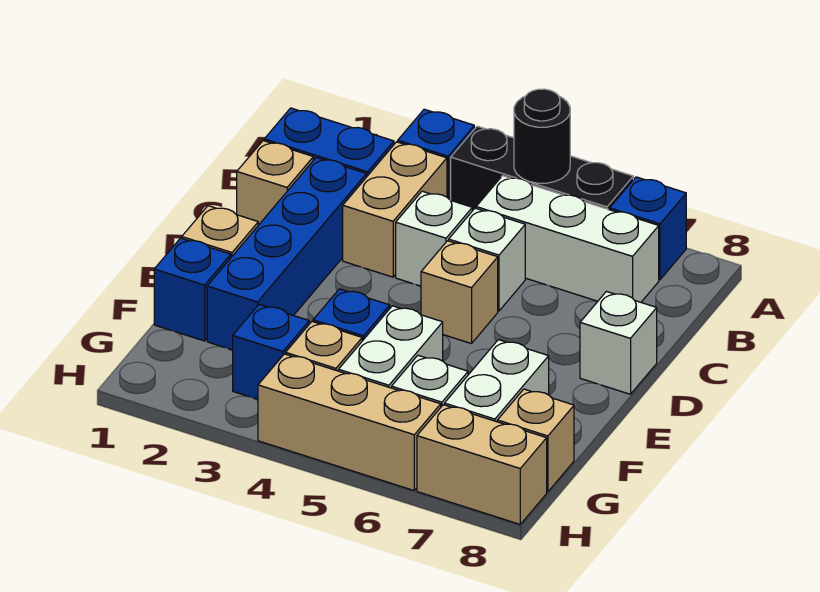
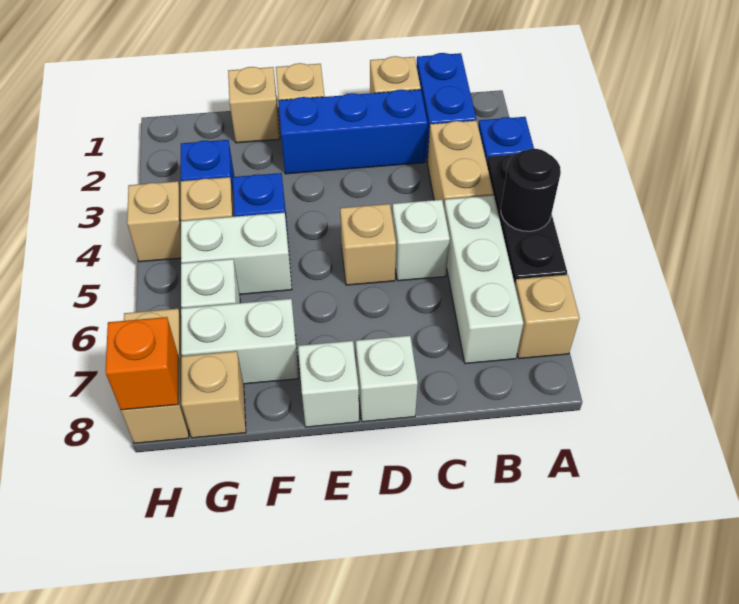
blue 1x1 brick [610,177,686,280] -> tan 1x1 brick [515,275,580,359]
tan 1x2 brick [343,142,447,277] -> tan 1x2 brick turned to [427,121,494,206]
blue 1x4 brick [207,158,366,350] -> blue 1x3 brick [278,90,427,174]
white 1x1 brick [396,191,472,286] -> white 1x1 brick moved to [298,341,359,427]
blue 1x1 brick [154,238,231,341] -> tan 1x1 brick [228,67,280,143]
tan 1x3 brick [258,354,441,490] -> tan 1x1 brick [127,181,181,262]
none -> orange 1x1 brick [106,317,178,410]

